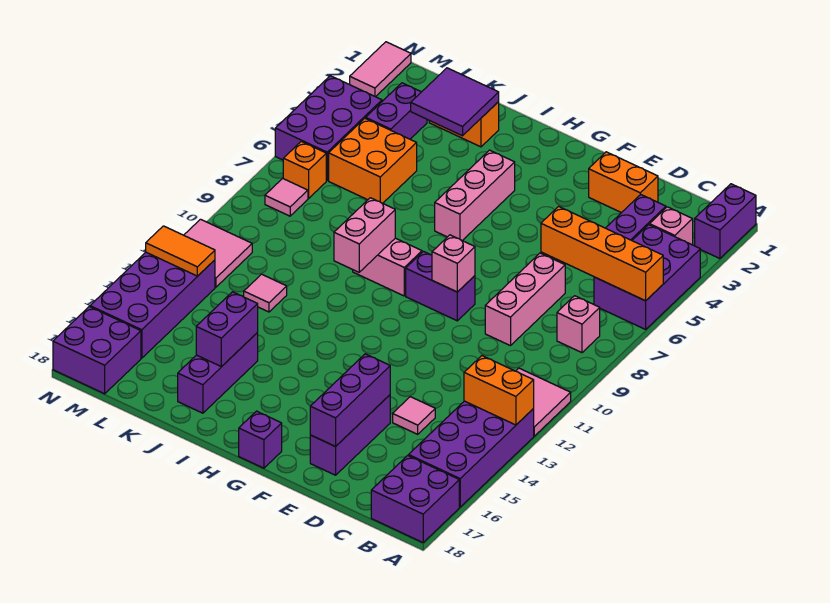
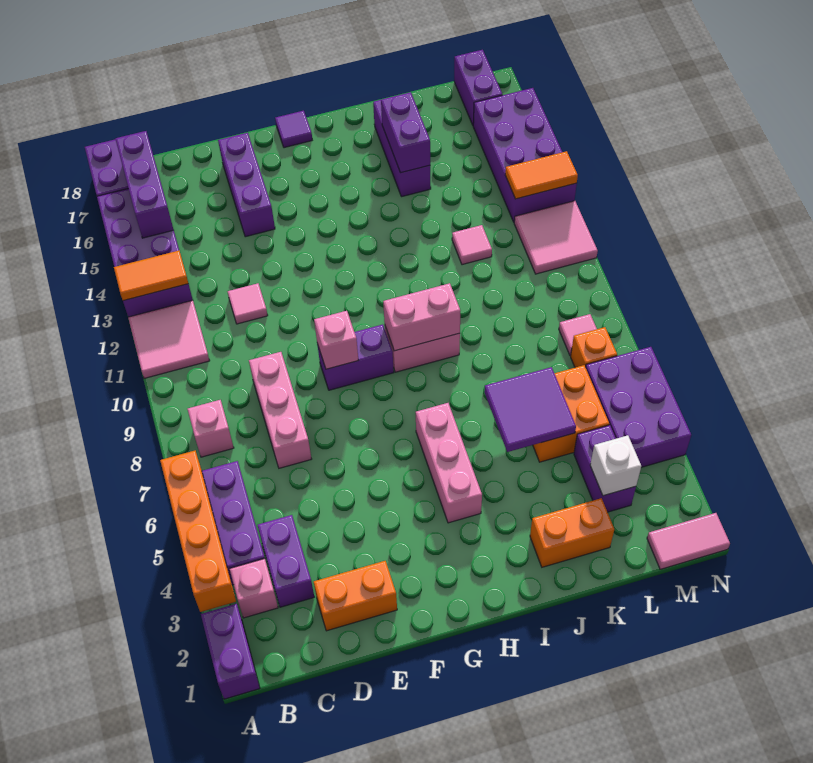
orange 1x4 brick [541,206,663,301] -> orange 1x4 brick turned to [160,451,236,612]
orange 1x2 brick [464,356,534,425] -> orange 1x2 tile [114,251,188,301]
pink 1x1 tile [393,397,435,434] -> pink 1x1 tile moved to [228,283,268,324]
purple 1x3 brick [310,354,390,447] -> purple 1x3 brick moved to [116,131,174,238]
purple 1x1 brick [239,411,282,468] -> purple 1x1 tile [275,111,312,148]
pink 1x2 brick [334,198,395,272] -> pink 1x2 brick turned to [383,283,460,351]
purple 2x2 tile [411,68,499,136] -> purple 2x2 tile moved to [484,367,576,452]
none -> white 1x1 brick [590,435,641,496]
purple 2x2 brick [53,307,141,394] -> purple 1x2 brick [454,50,502,125]
pink 1x2 tile [350,42,411,97] -> pink 1x2 tile turned to [647,513,730,569]

